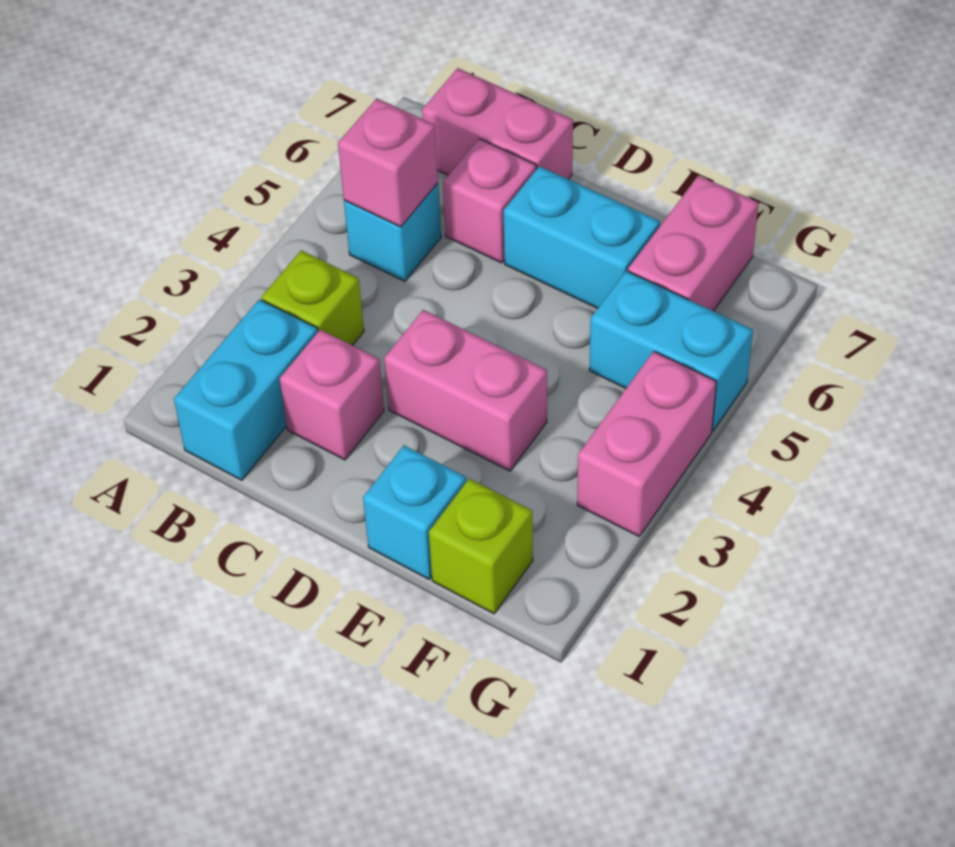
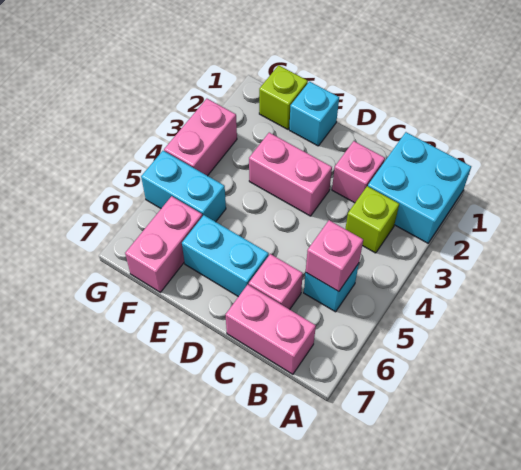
cyan 1x2 brick [174,299,318,480] -> cyan 2x2 brick [368,132,471,243]

